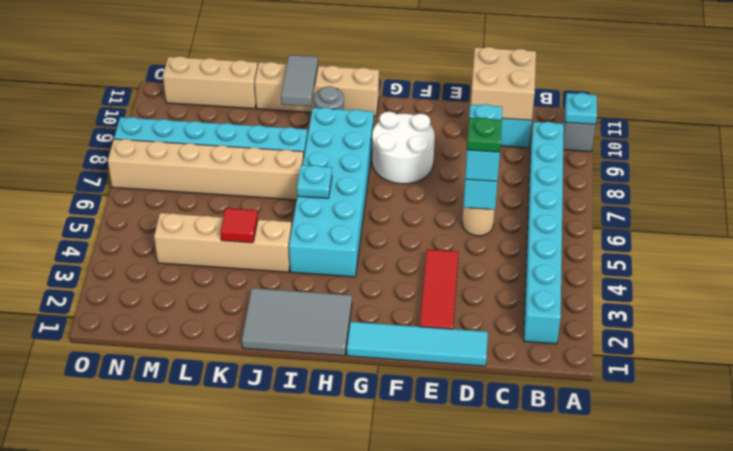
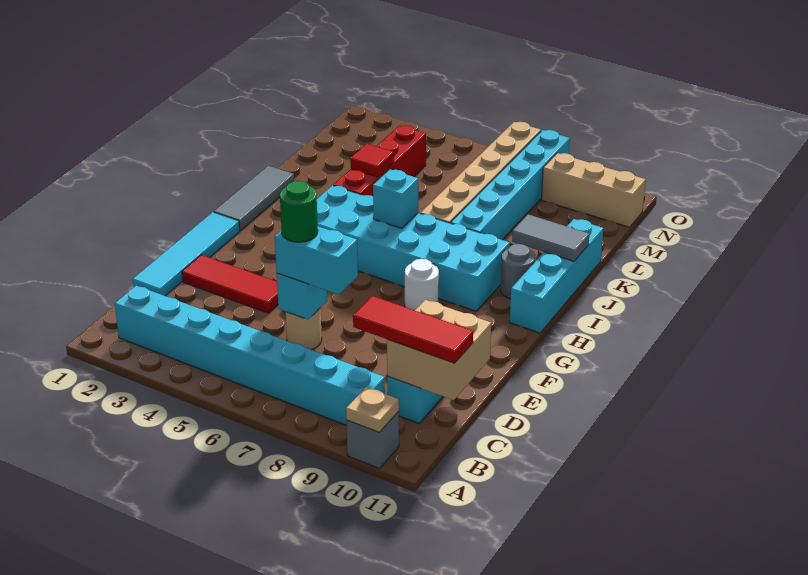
cyan 1x1 plate [565,93,597,124] -> tan 1x1 plate [346,387,399,432]
none -> red 1x3 tile [353,296,473,363]
green 1x1 plate [467,118,502,152] -> green 1x1 round brick [280,181,318,242]
white 2x2 round brick [372,112,435,184] -> white 1x1 round brick [405,259,439,310]
grey 2x3 tile [242,288,352,356] -> grey 1x3 tile [214,166,294,231]
tan 1x4 brick [255,62,379,116] -> cyan 1x4 brick [510,219,603,333]
cyan 1x1 plate [297,165,332,198] -> cyan 1x1 brick [373,170,418,228]
tan 1x4 brick [154,213,292,272] -> red 1x4 brick [333,125,426,196]
tan 1x3 brick [163,56,258,109] -> tan 1x3 brick turned to [541,153,646,227]

